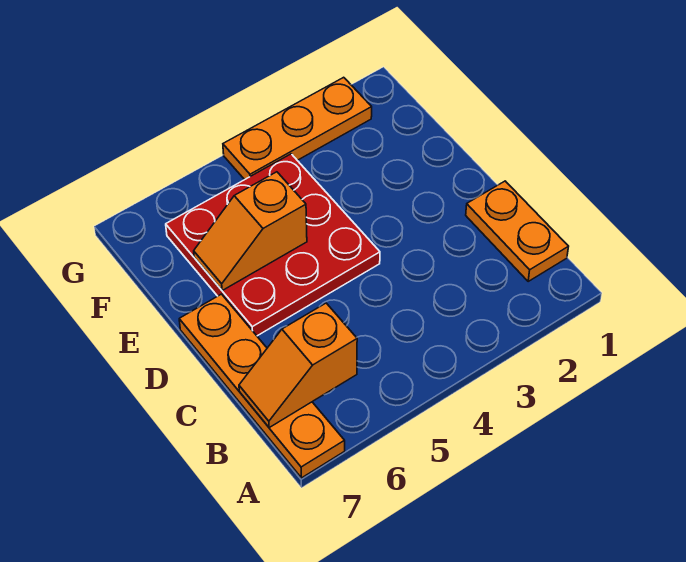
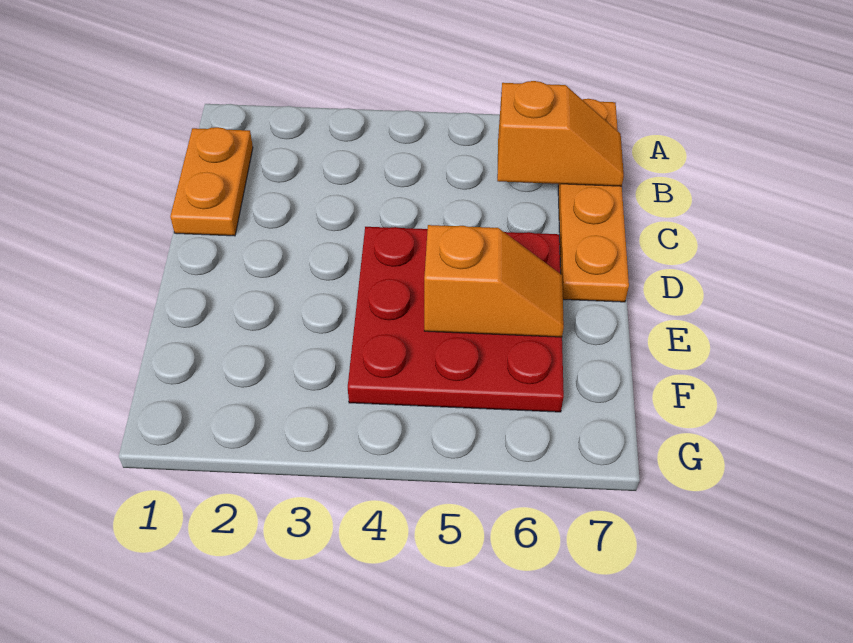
orange 1x3 plate [223,77,372,180] -> none

